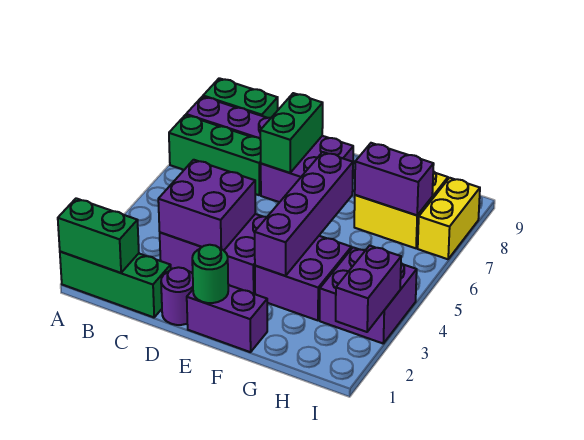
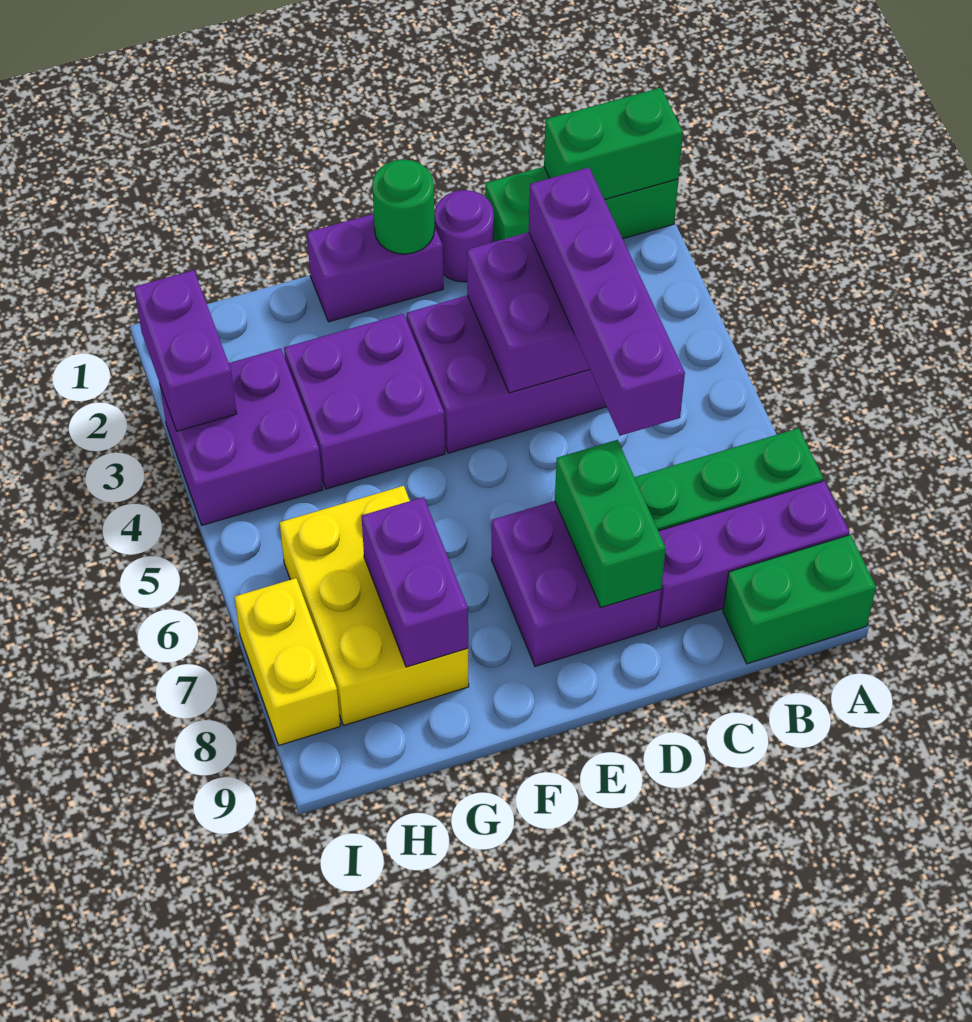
purple 1x4 brick [255,152,353,276] -> purple 1x4 brick moved to [529,168,685,436]
yellow 2x2 brick [354,171,448,248] -> yellow 2x3 brick [280,486,469,725]
purple 1x2 brick [355,143,434,215] -> purple 1x2 brick turned to [362,497,468,667]

